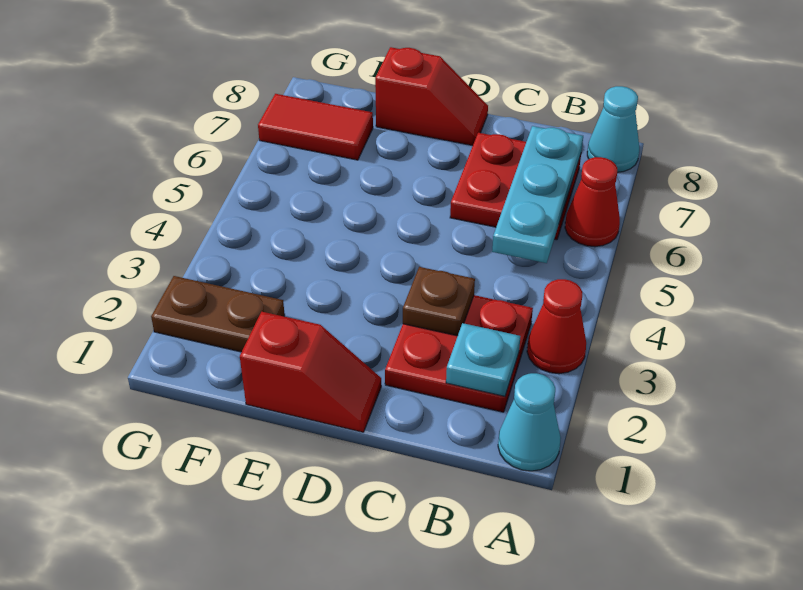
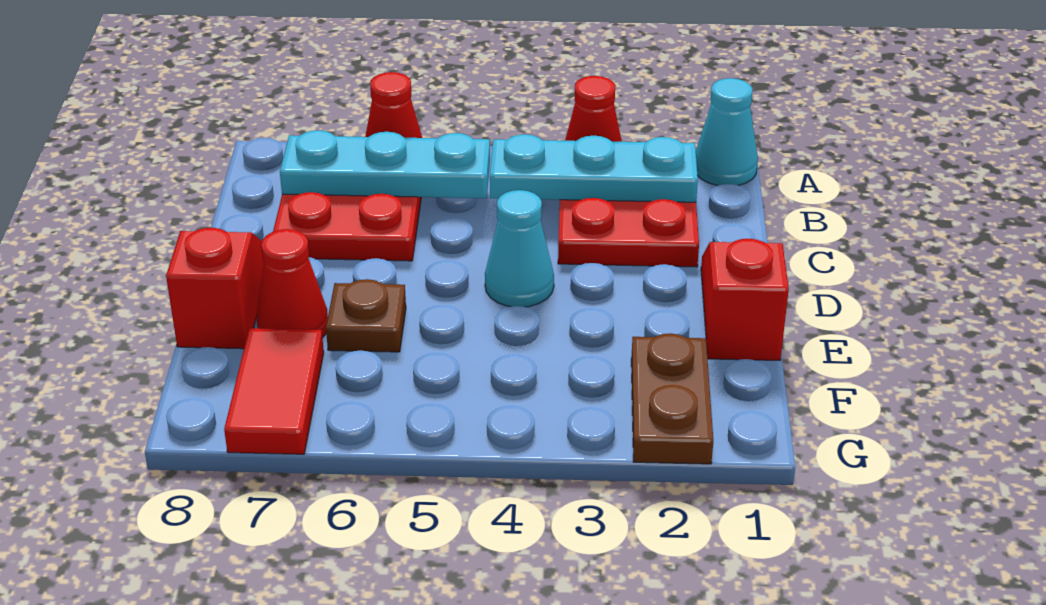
cyan 1x1 cone [587,86,639,172] -> cyan 1x1 cone moved to [485,190,554,307]
cyan 1x1 plate [446,323,521,396] -> cyan 1x3 plate [490,134,698,202]
brown 1x1 plate [403,267,475,336] -> brown 1x1 plate moved to [326,279,406,352]
none -> red 1x1 cone [257,229,328,338]

